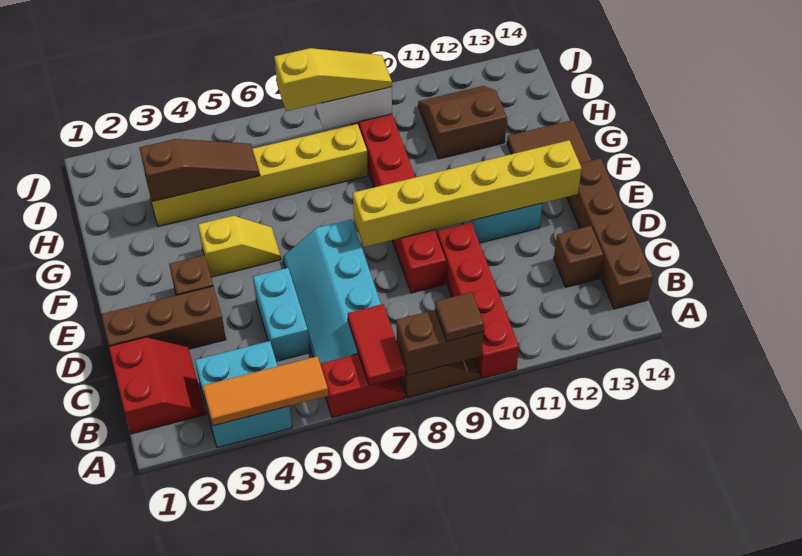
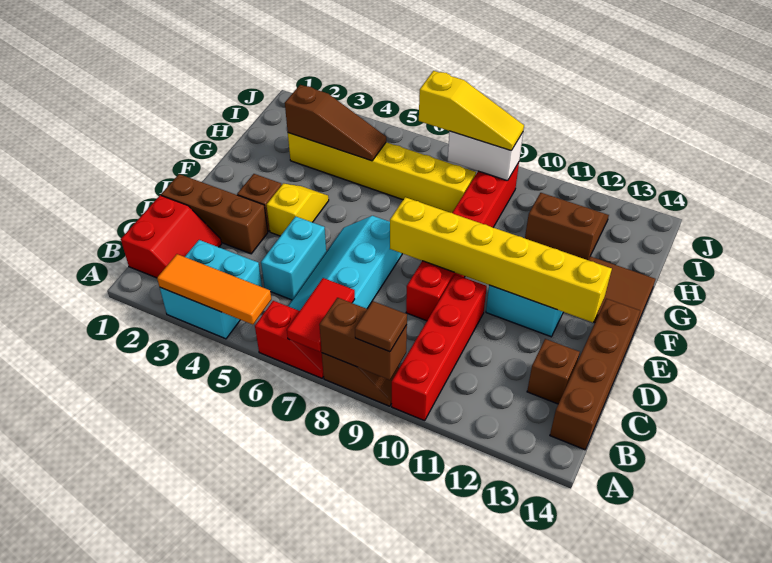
yellow 1x2 slope [198,216,281,277] -> yellow 1x2 slope turned to [267,183,329,236]

